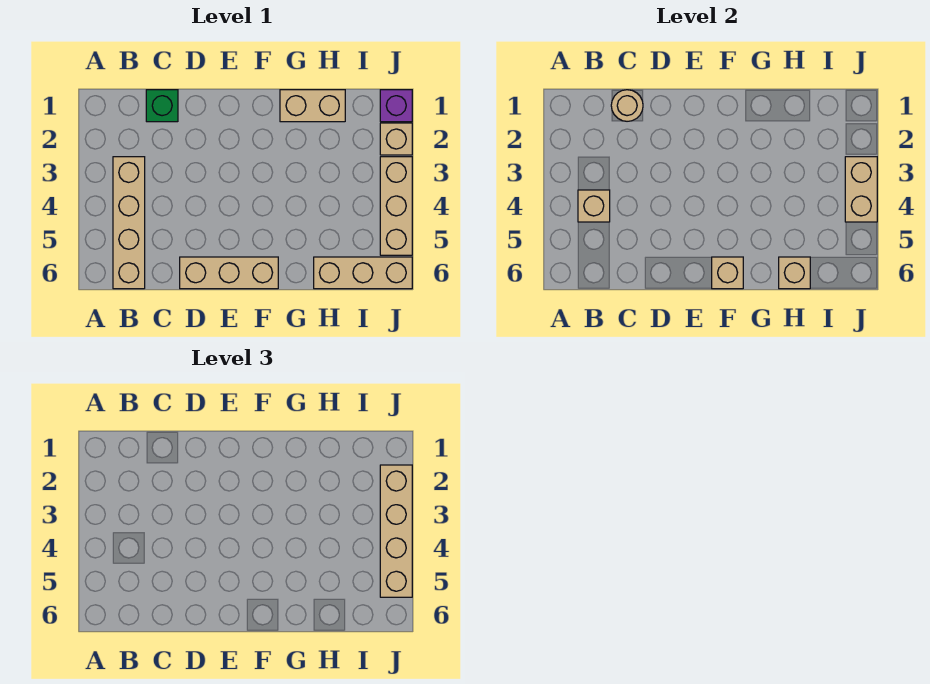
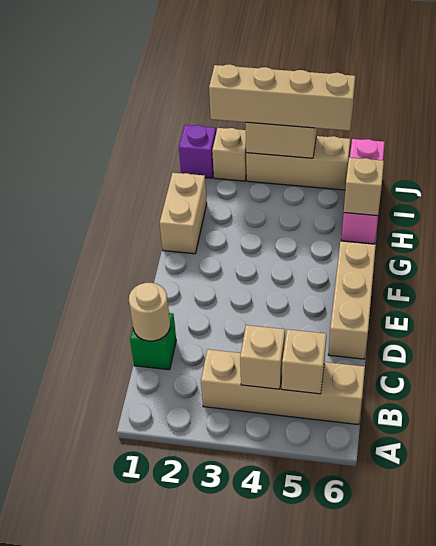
tan 1x1 brick [712,257,743,289] -> tan 1x1 brick moved to [282,329,326,394]
tan 1x3 brick [314,257,412,289] -> pink 1x3 brick [341,139,385,244]

